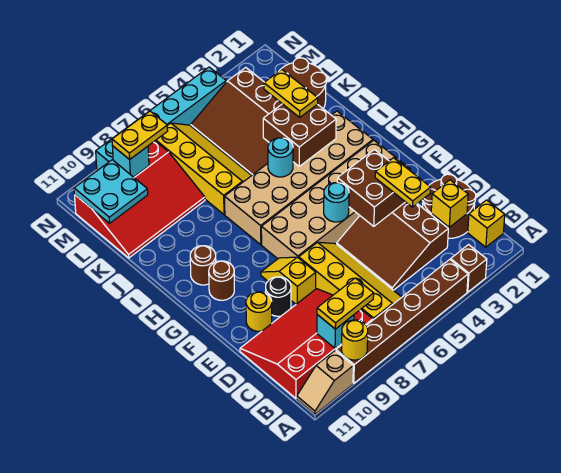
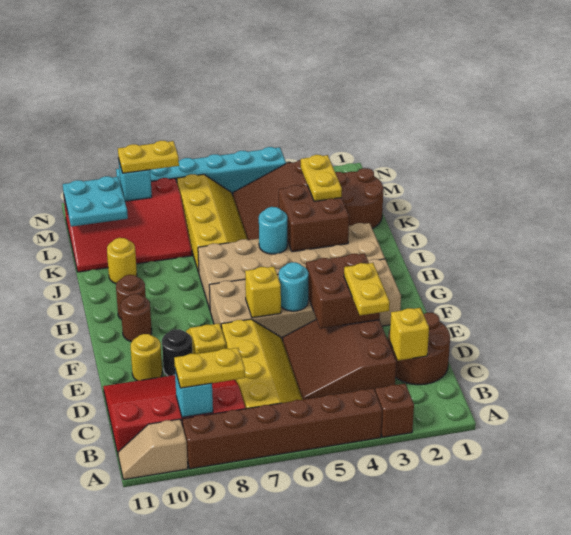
yellow 1x1 round brick [342,320,368,360] -> yellow 1x1 round brick moved to [107,238,137,284]
yellow 1x1 brick [468,200,505,247] -> yellow 1x1 brick moved to [245,267,281,318]

